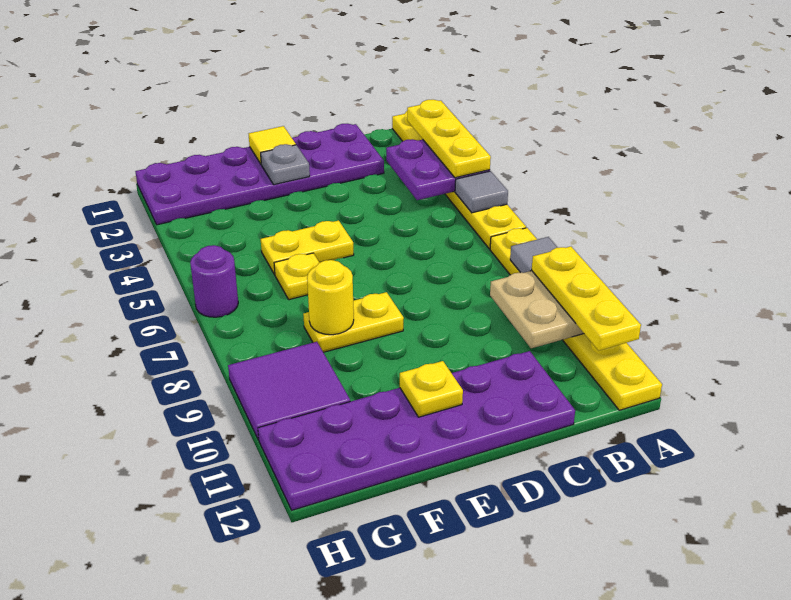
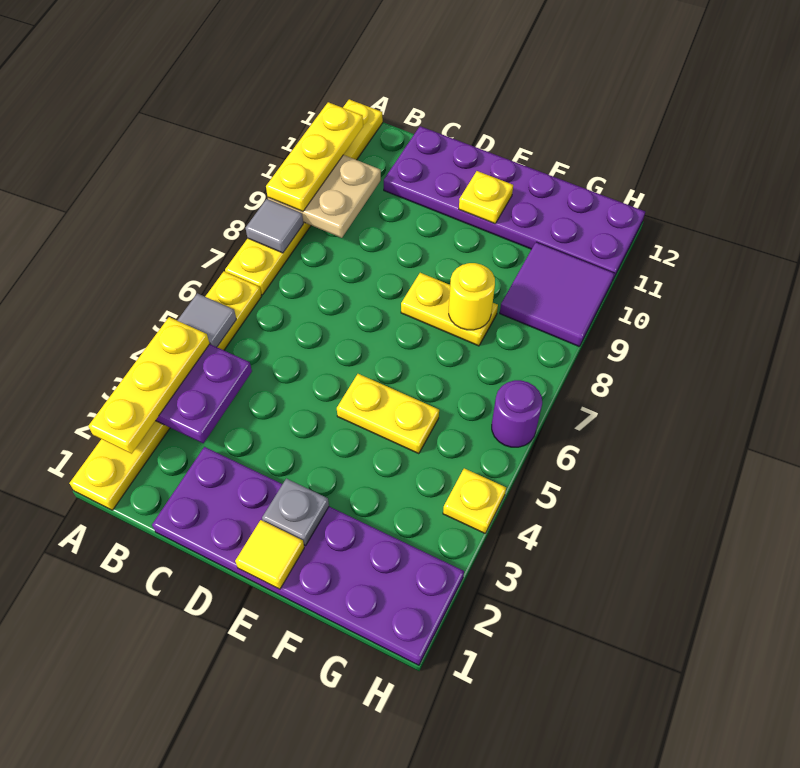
yellow 1x1 plate [274,253,319,300] -> yellow 1x1 plate moved to [443,468,506,533]

